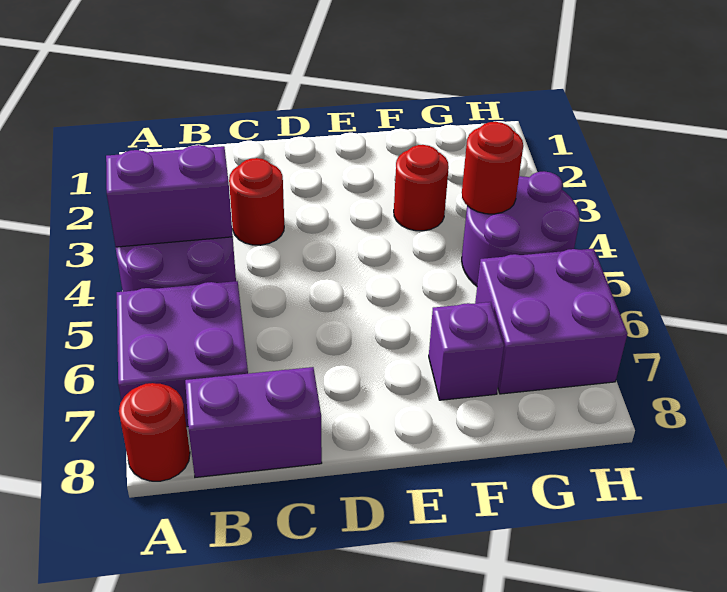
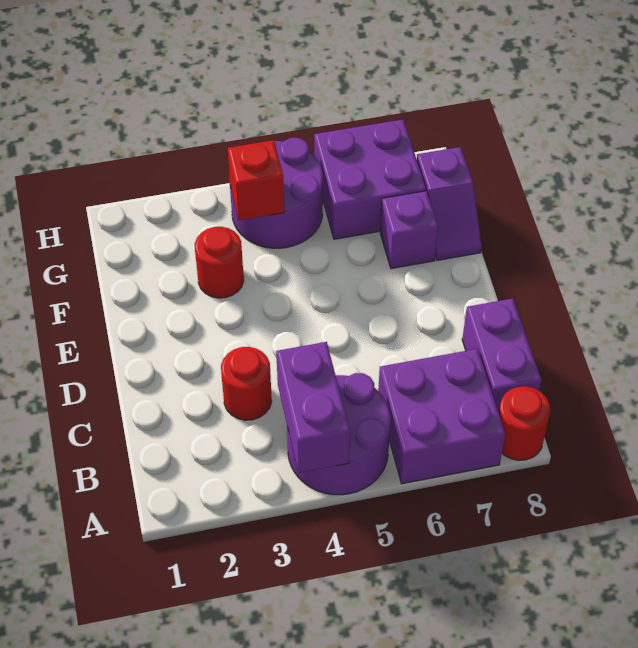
none -> purple 1x2 slope [417,147,482,260]
red 1x1 round brick [462,122,523,214] -> red 1x1 brick [228,140,284,220]

